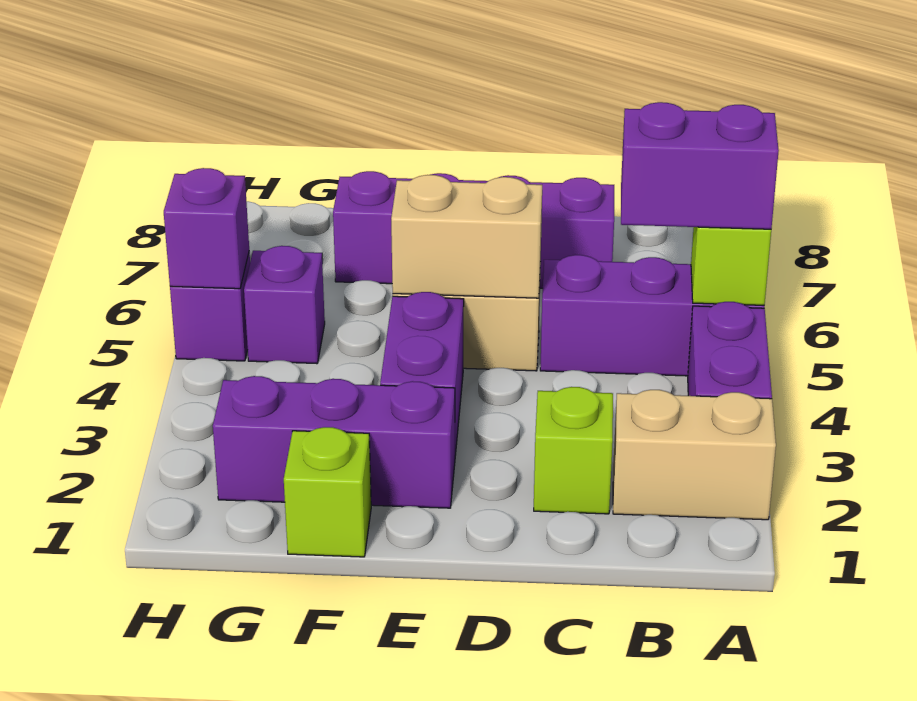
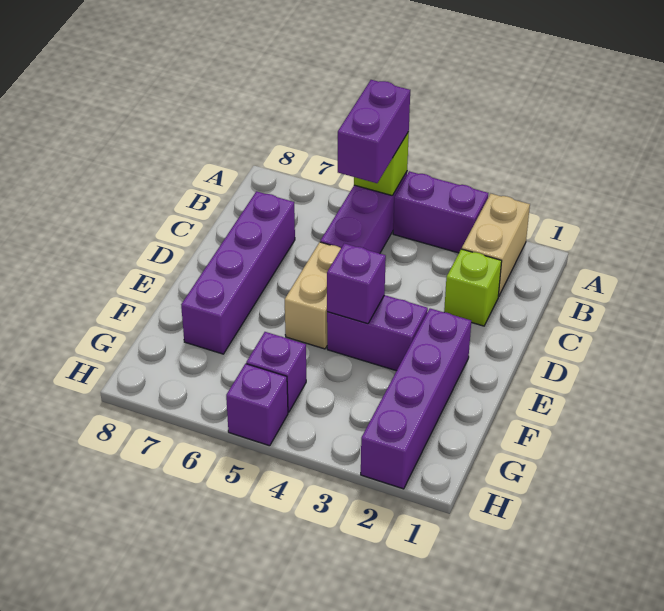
tan 1x2 brick [391,175,542,298] -> none
purple 1x3 brick [213,376,455,508] -> purple 1x4 brick [361,309,471,489]
lime 1x1 brick [284,427,371,557] -> none
purple 1x1 brick [164,168,249,289] -> purple 1x1 brick moved to [327,243,386,324]

